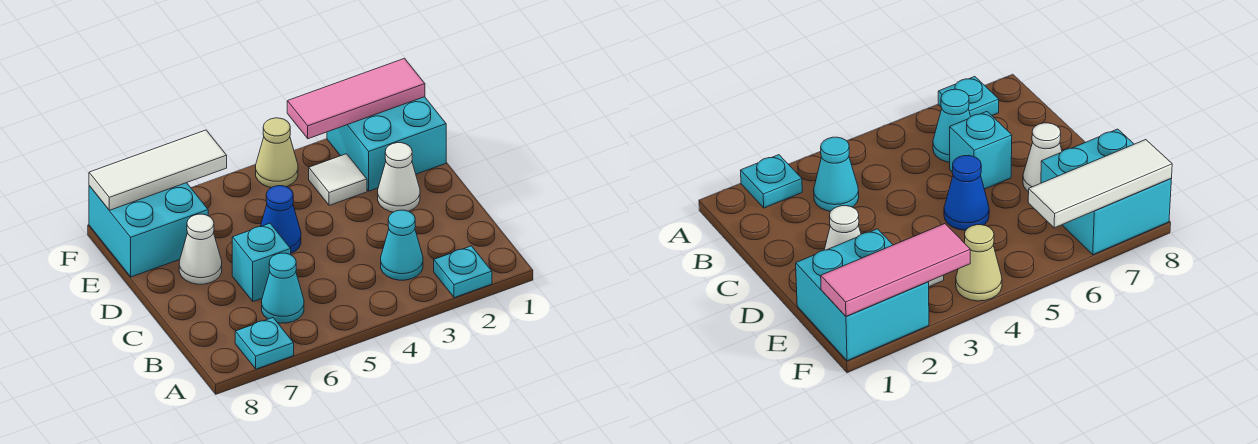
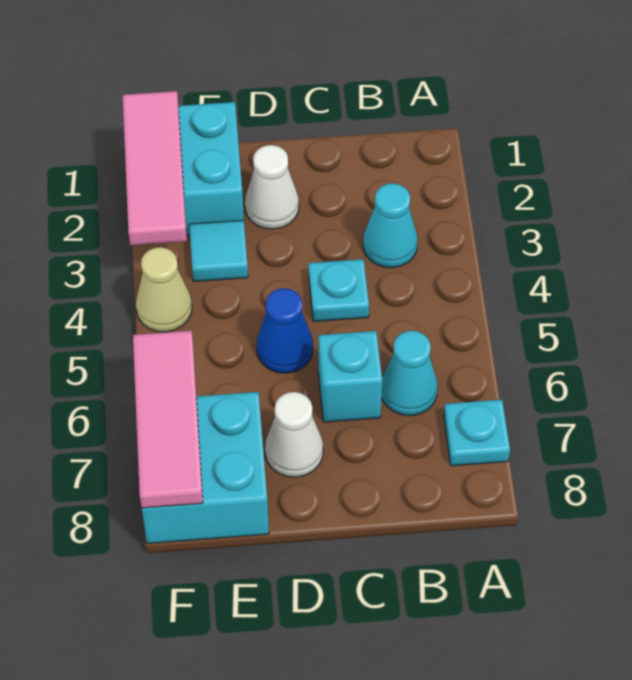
cyan 1x1 plate [434,246,492,298] -> cyan 1x1 plate moved to [309,259,369,321]
white 1x1 tile [309,154,367,205] -> cyan 1x1 tile [189,220,248,282]
white 1x3 tile [89,130,227,210] -> pink 1x3 tile [133,331,203,508]

